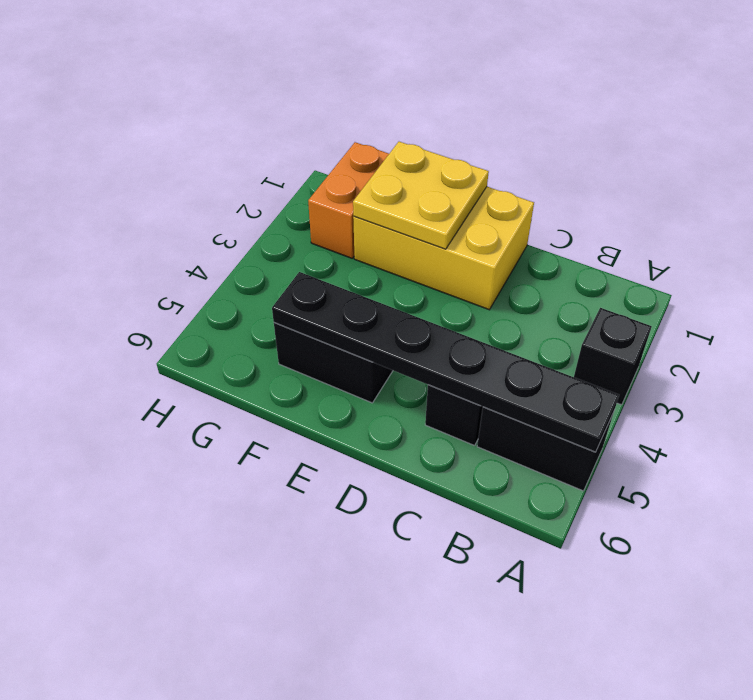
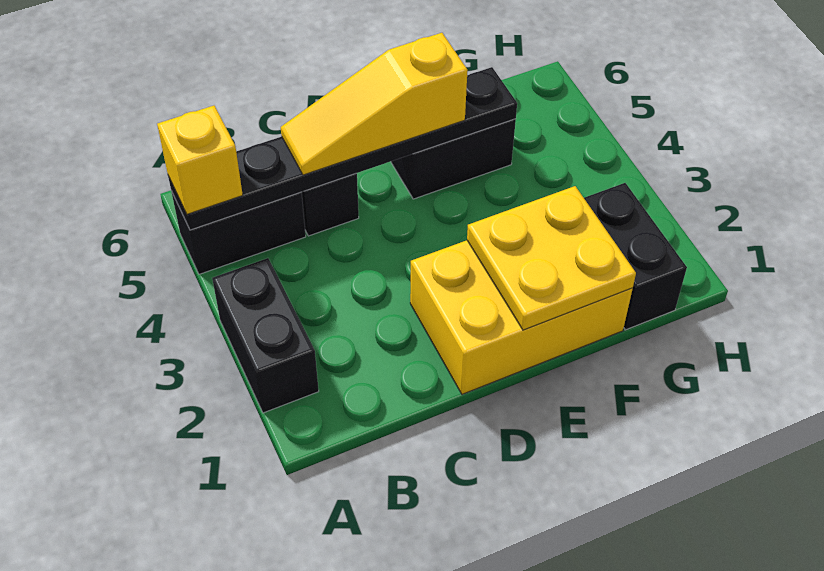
black 1x1 brick [574,308,652,405] -> black 1x2 brick [212,258,319,413]
none -> yellow 1x1 brick [157,106,243,214]
none -> yellow 1x3 slope [281,33,468,175]
orange 1x2 brick [308,142,389,258] -> black 1x2 brick [584,183,687,330]

